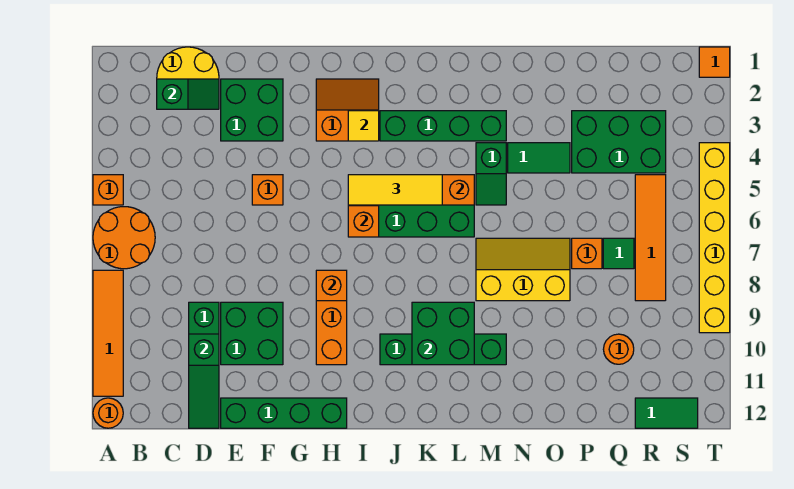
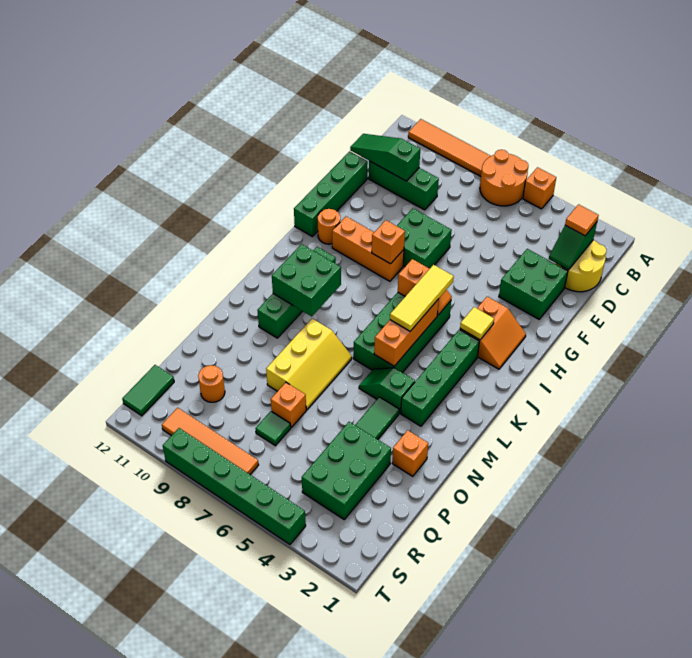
orange 1x1 round brick [93,398,123,428] -> orange 1x1 round brick moved to [318,209,340,244]
green 2x2 brick [221,302,283,365] -> green 2x2 brick moved to [397,208,452,269]
orange 1x1 brick [252,175,283,205] -> orange 1x1 brick moved to [392,430,428,476]
orange 1x4 tile [635,175,666,301] -> orange 1x4 tile moved to [162,408,259,474]
orange 1x1 tile [699,47,730,77] -> orange 1x1 tile moved to [565,204,599,236]
yellow 1x6 brick [699,143,730,333] -> green 1x6 brick [163,428,306,544]

